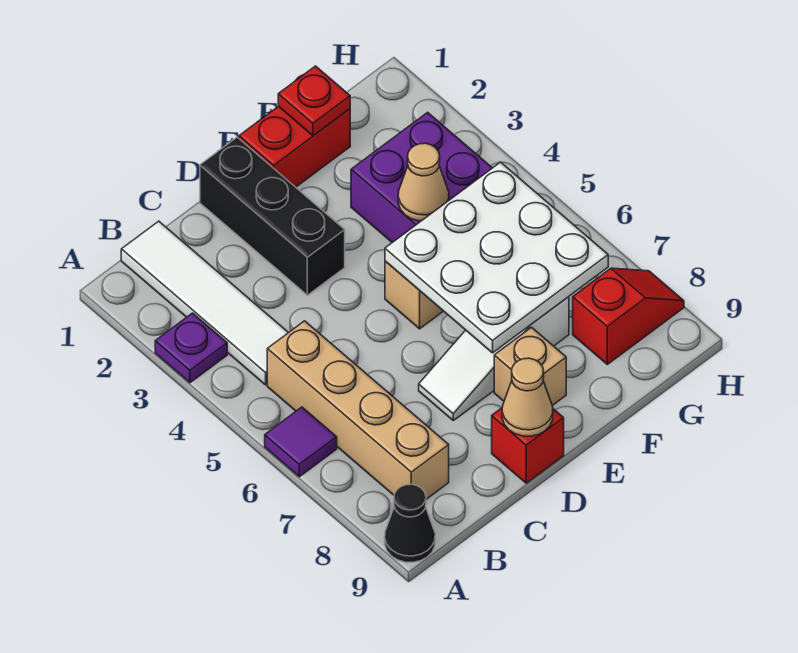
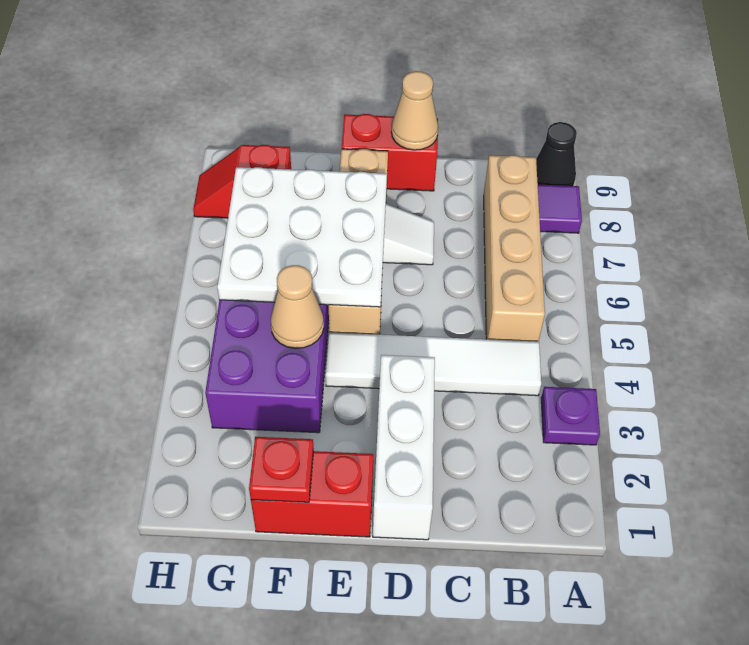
purple 1x1 tile [265,407,337,477] -> purple 1x1 tile moved to [538,185,582,233]
white 1x4 tile [121,221,288,385] -> white 1x4 tile turned to [326,332,541,396]
black 1x3 brick [200,137,345,295] -> white 1x3 brick [373,355,435,540]
red 1x1 brick [492,408,564,483] -> red 1x2 brick [342,114,438,191]

